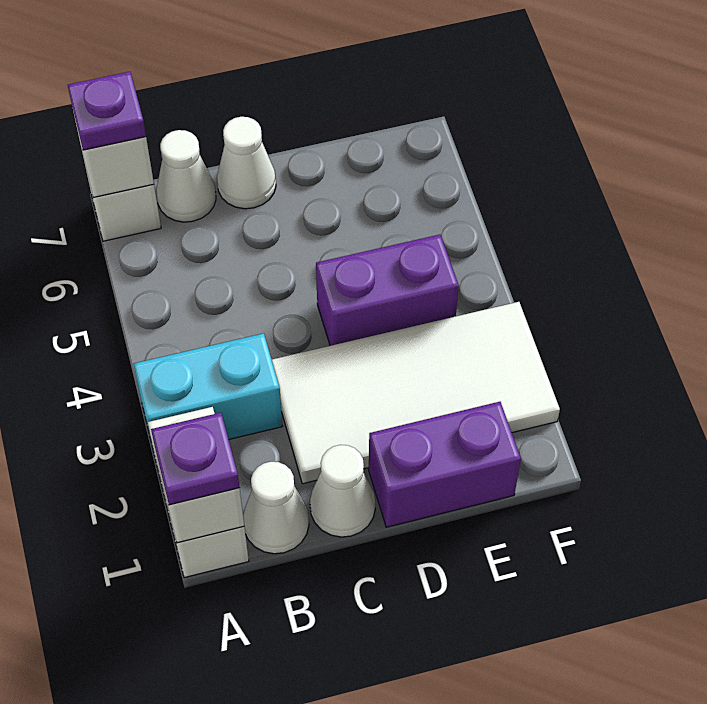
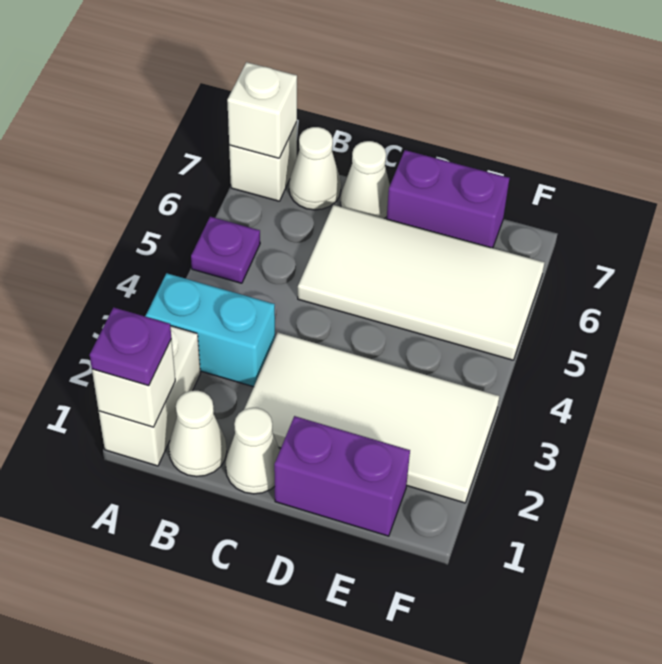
purple 1x1 plate [68,72,146,150] -> purple 1x1 plate moved to [191,217,260,283]
none -> white 2x4 tile [298,205,545,360]
purple 1x2 brick [316,235,459,346] -> purple 1x2 brick moved to [387,150,509,248]

